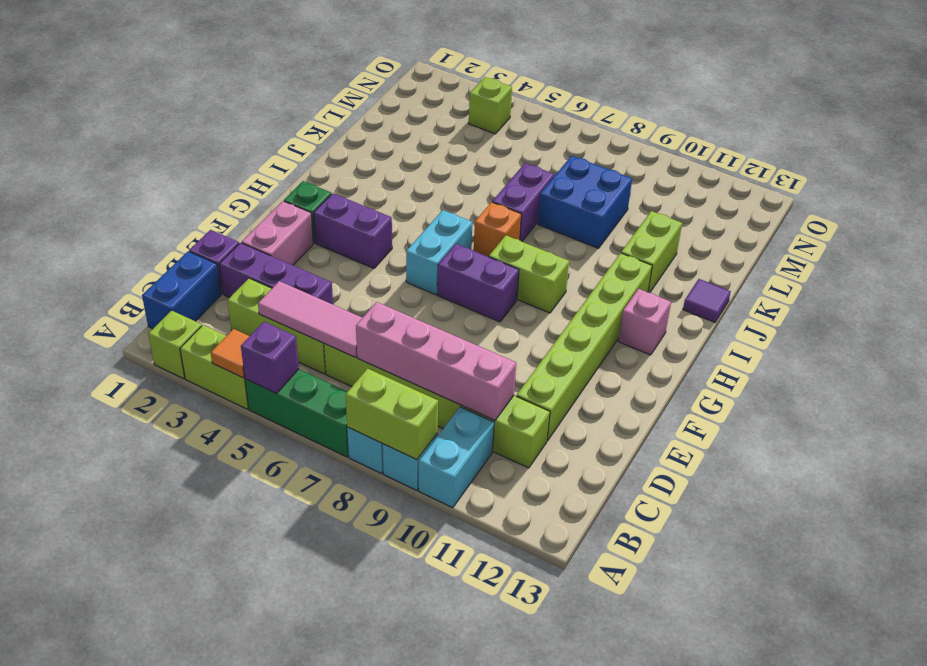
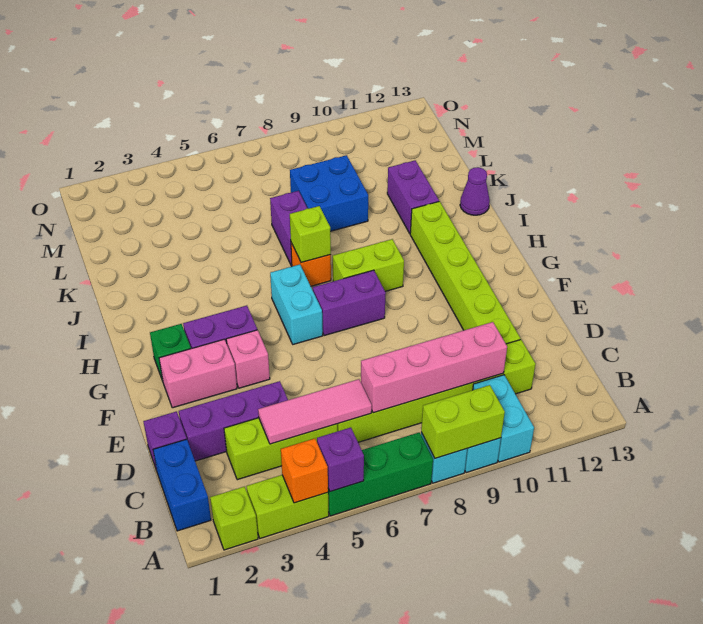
orange 1x1 tile [211,329,249,378] -> orange 1x1 brick [281,439,328,503]
pink 1x2 brick [242,201,313,265] -> pink 1x2 brick turned to [159,339,237,408]
pink 1x1 brick [618,289,671,355] -> pink 1x1 brick moved to [226,330,270,388]
lime 1x2 brick [621,211,682,293] -> purple 1x2 brick [387,160,439,234]
purple 1x1 tile [683,279,731,322] -> purple 1x1 cone [460,167,490,215]
lime 1x1 brick [469,77,512,134] -> lime 1x1 brick moved to [290,206,331,263]

